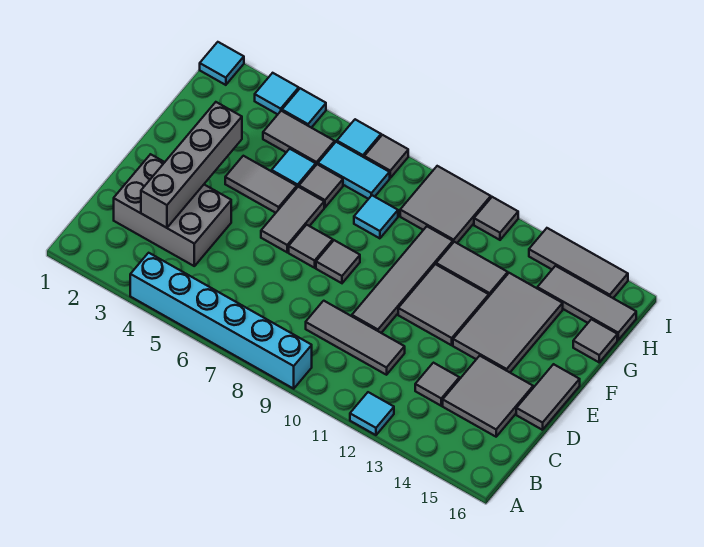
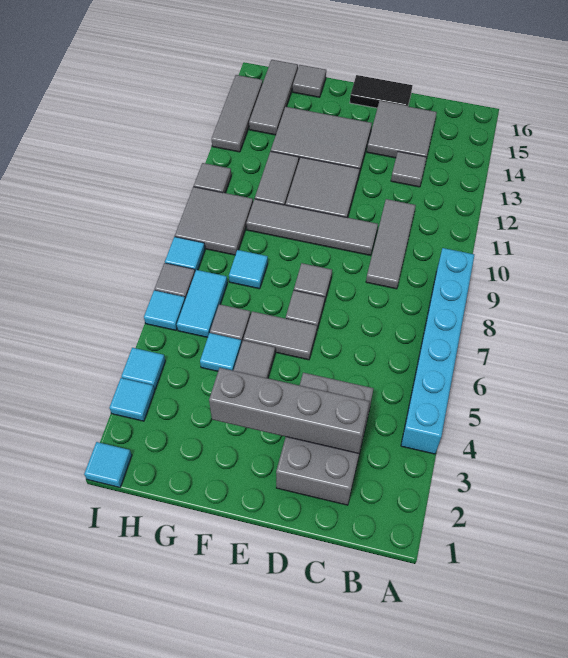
cyan 1x1 tile [350,392,394,435] -> cyan 1x1 tile moved to [165,237,205,272]
grey 1x2 tile [516,364,580,430] -> black 1x2 tile [350,75,412,108]
grey 1x2 tile [263,111,335,165] -> none

